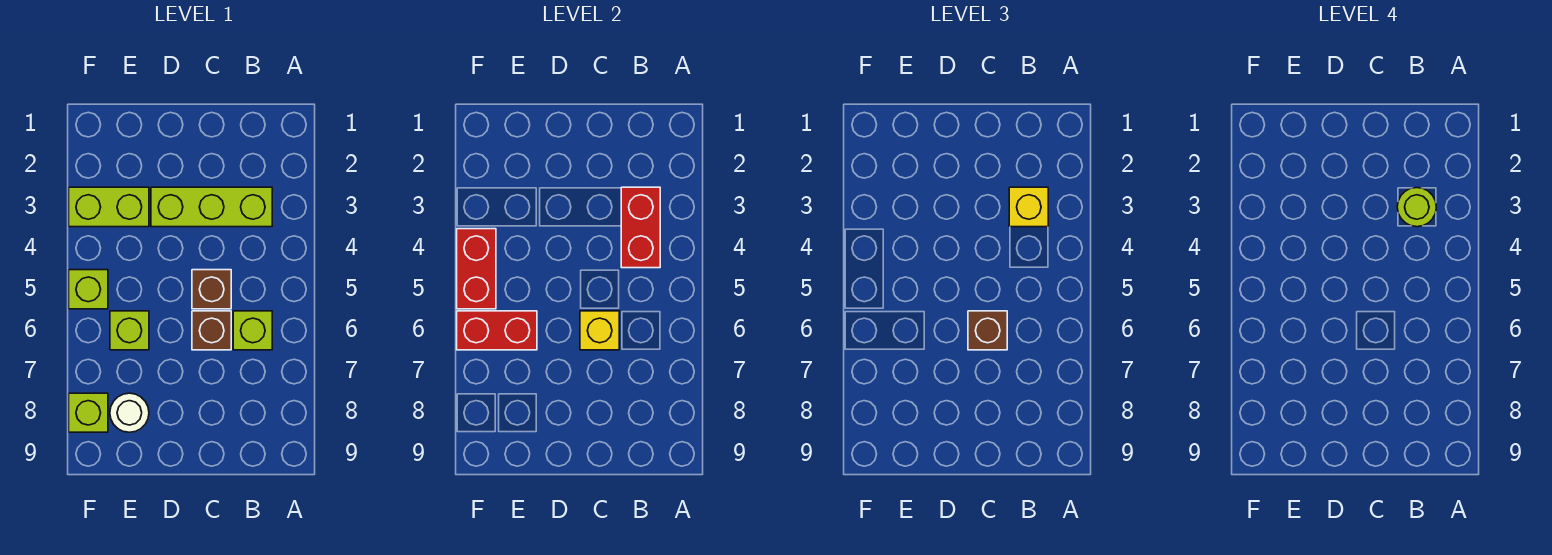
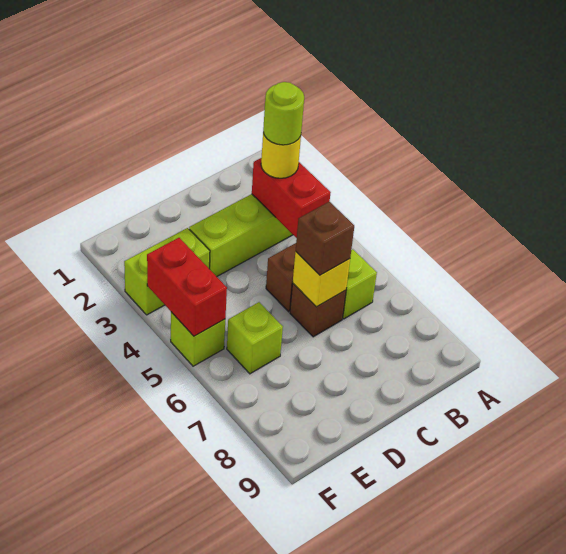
yellow 1x1 brick [1009,187,1048,227] -> yellow 1x1 round brick [261,132,301,178]
red 1x2 brick [457,311,537,350] -> none
white 1x1 round brick [110,393,149,432] -> none
lime 1x1 brick [69,393,108,432] -> none

